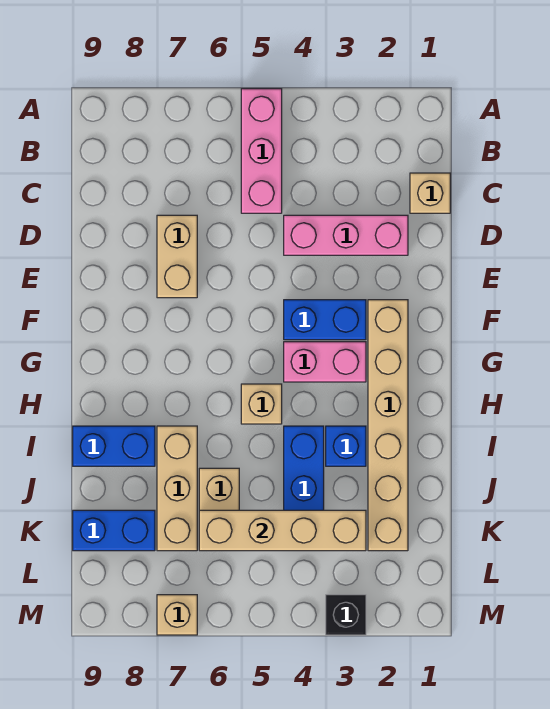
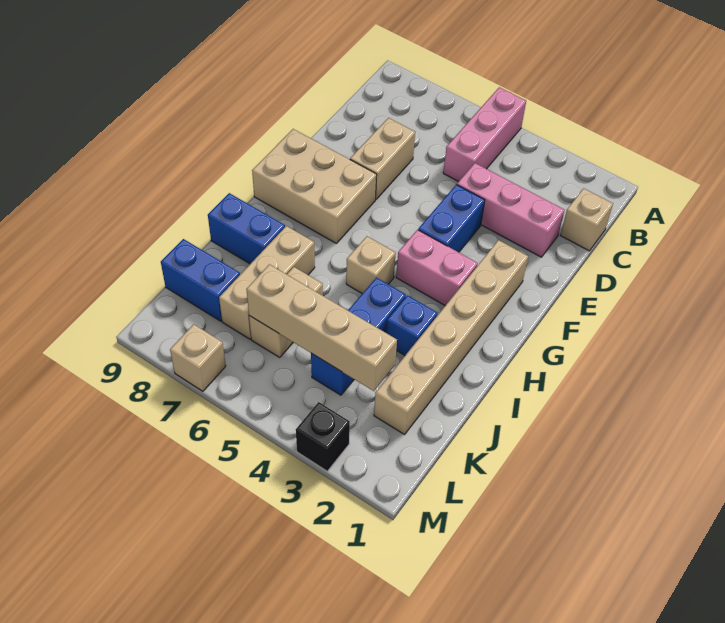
blue 1x2 brick [284,300,366,340] -> blue 1x2 brick turned to [418,185,485,252]
none -> tan 2x3 brick [252,129,377,244]

